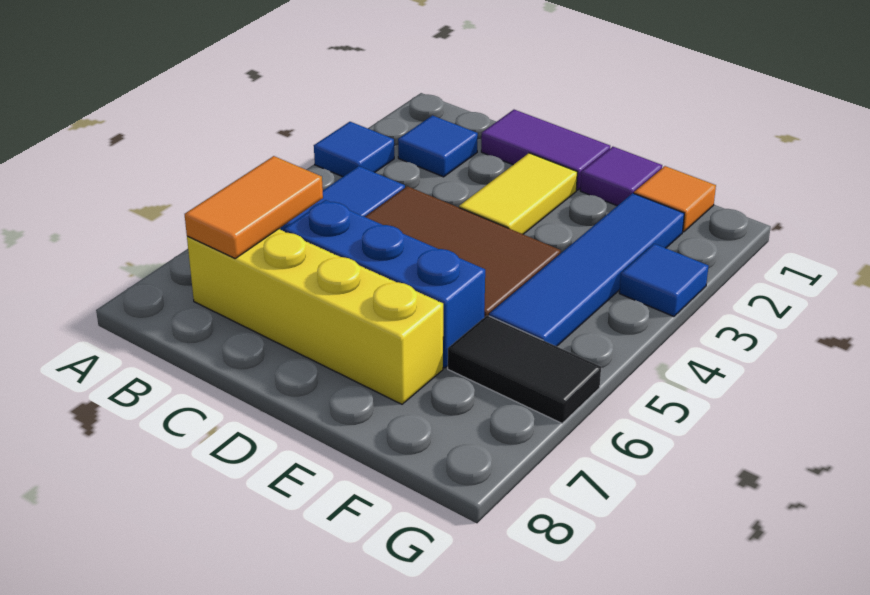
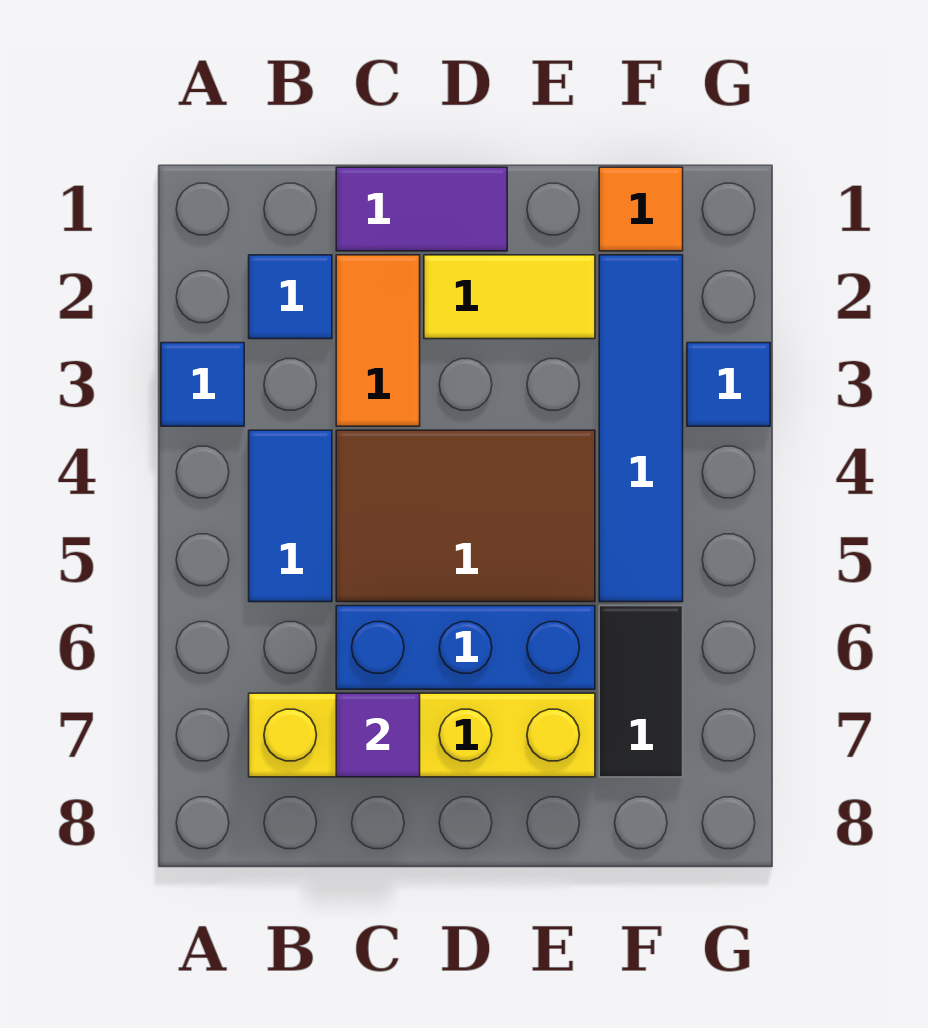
orange 1x2 tile [185,156,323,258] -> orange 1x2 tile moved to [336,255,420,426]
yellow 1x2 tile [459,153,577,234] -> yellow 1x2 tile turned to [424,255,595,339]
purple 1x1 tile [580,147,662,206] -> purple 1x1 tile moved to [336,693,420,777]
black 1x2 tile [448,315,601,423] -> black 1x2 tile turned to [599,606,683,777]

